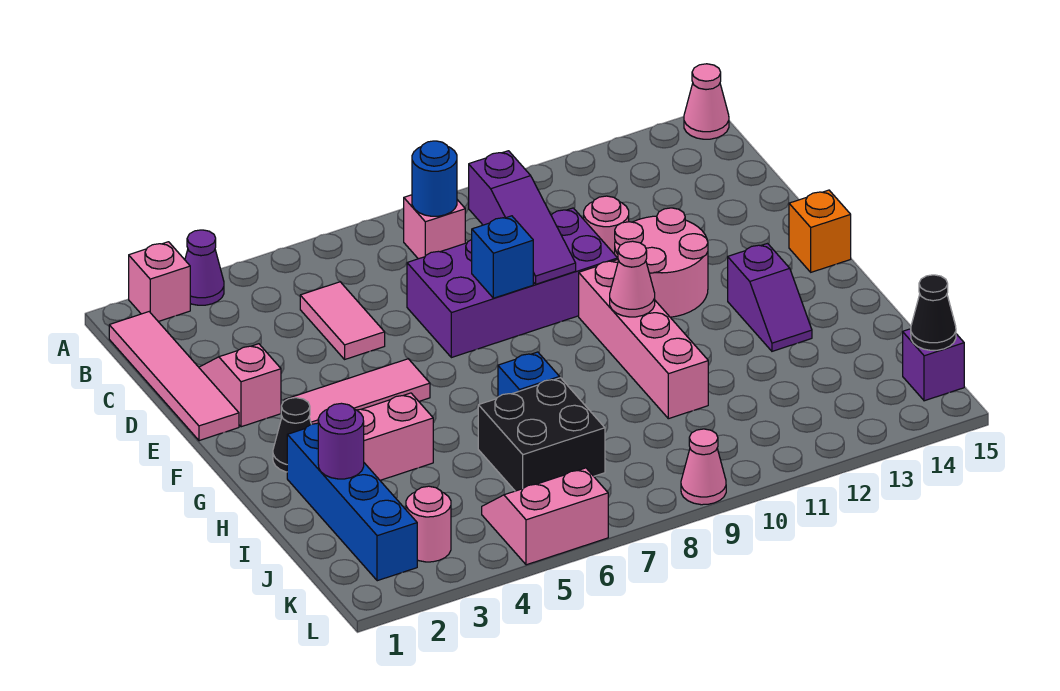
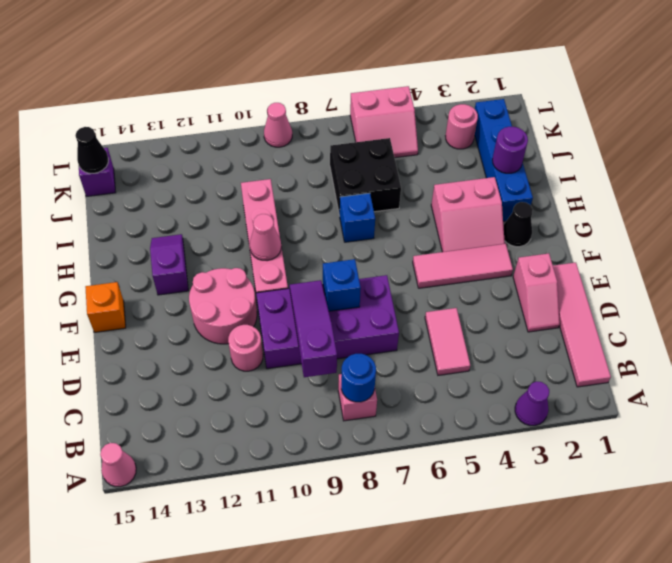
pink 1x1 brick [129,242,190,322] -> none

